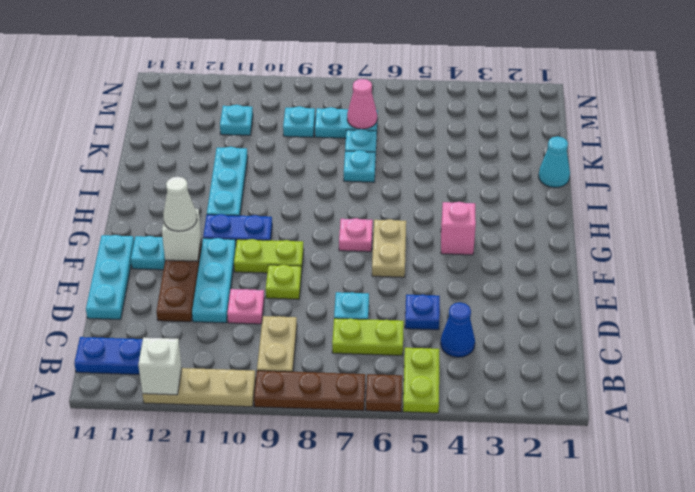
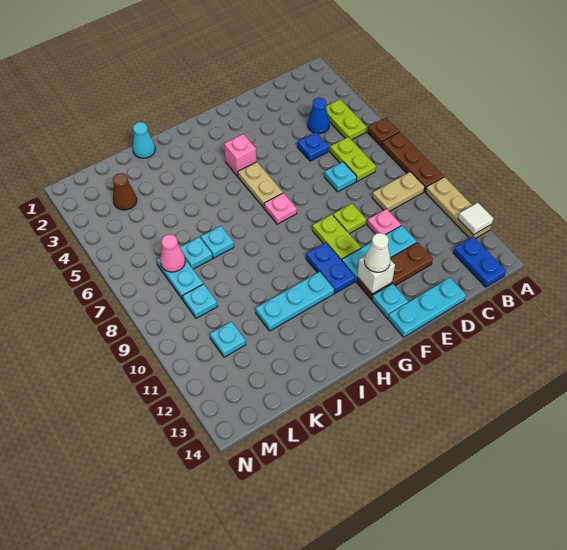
lime 1x2 plate [403,348,439,413] -> lime 1x2 plate turned to [326,99,367,140]
white 1x1 brick [138,338,182,395] -> white 1x1 tile [458,203,493,235]
tan 1x2 plate [372,219,406,277] -> tan 1x2 plate turned to [238,162,283,208]
none -> brown 1x1 cone [113,173,137,210]

